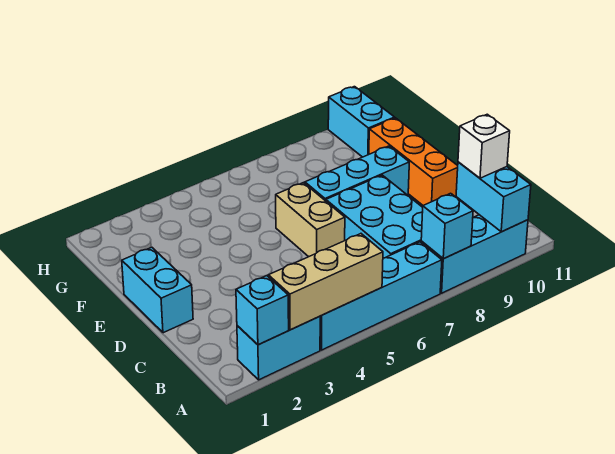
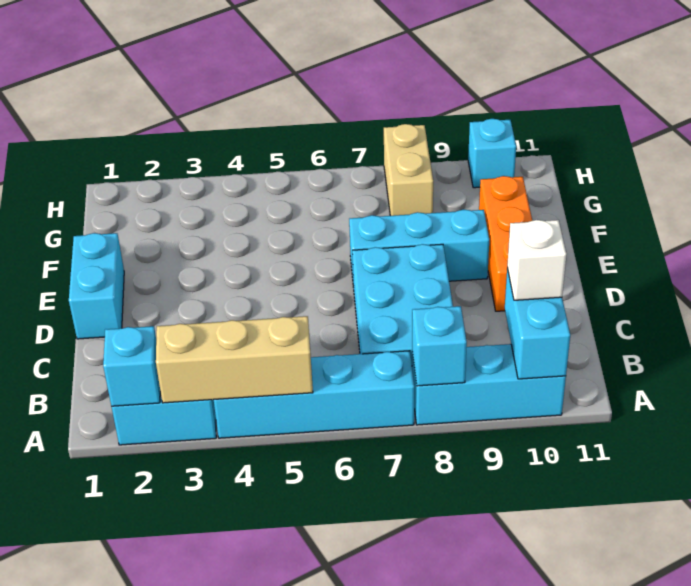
tan 1x2 brick [276,183,345,257] -> tan 1x2 brick moved to [384,124,433,216]
cyan 1x2 brick [328,87,395,157] -> cyan 1x1 brick [468,119,516,188]

